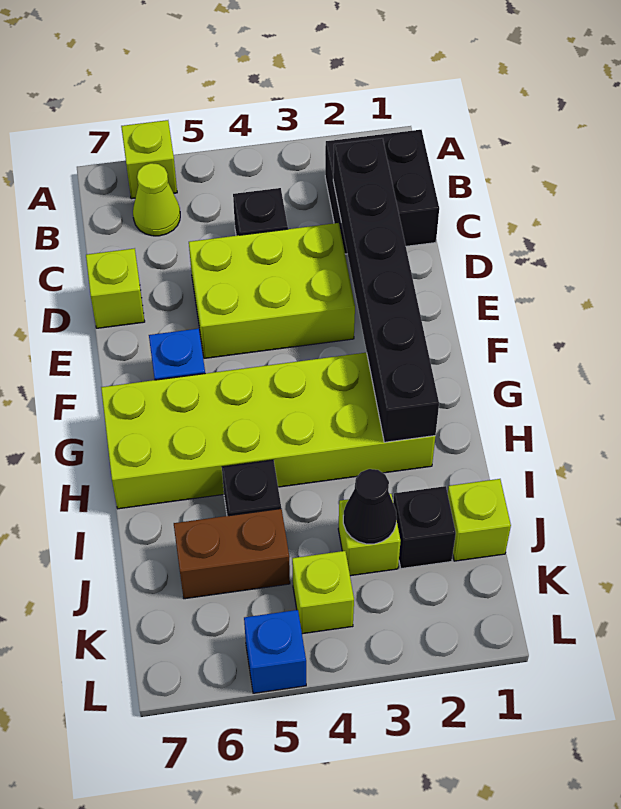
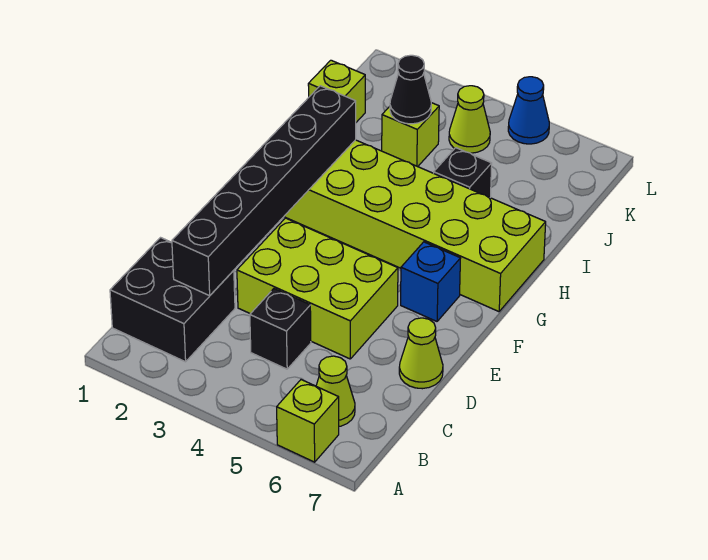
lime 1x1 brick [86,248,145,328] -> lime 1x1 cone [399,318,443,389]
black 1x1 brick [393,486,456,569] -> none
brown 1x2 brick [174,509,290,599] -> none
lime 1x1 brick [292,551,354,634] -> lime 1x1 cone [449,86,490,153]
blue 1x1 brick [244,610,306,693] -> blue 1x1 cone [508,77,549,144]

